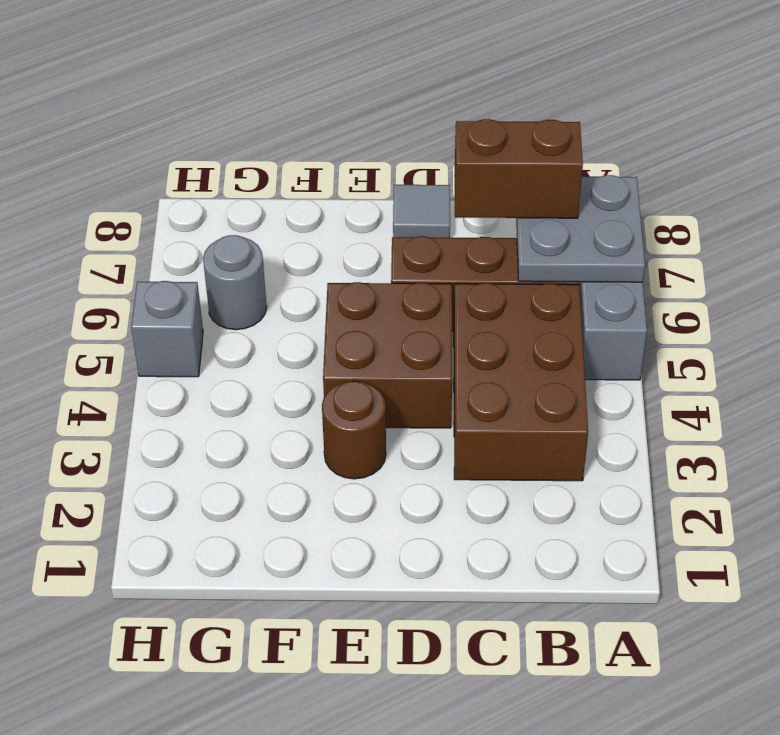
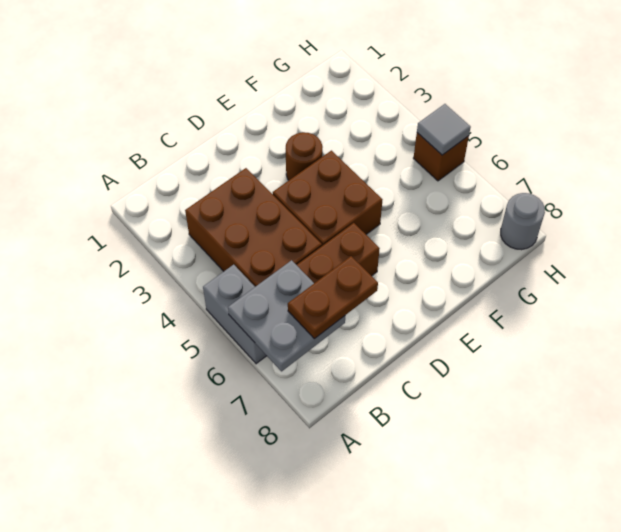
brown 1x2 brick [454,119,583,218] -> brown 1x2 plate [288,256,378,339]
grey 1x1 tile [393,185,450,238] -> grey 1x1 tile moved to [417,104,471,155]
grey 1x1 round brick [203,235,267,330] -> grey 1x1 round brick moved to [501,193,545,250]
grey 1x1 brick [131,281,203,377] -> brown 1x1 brick [413,133,469,181]

